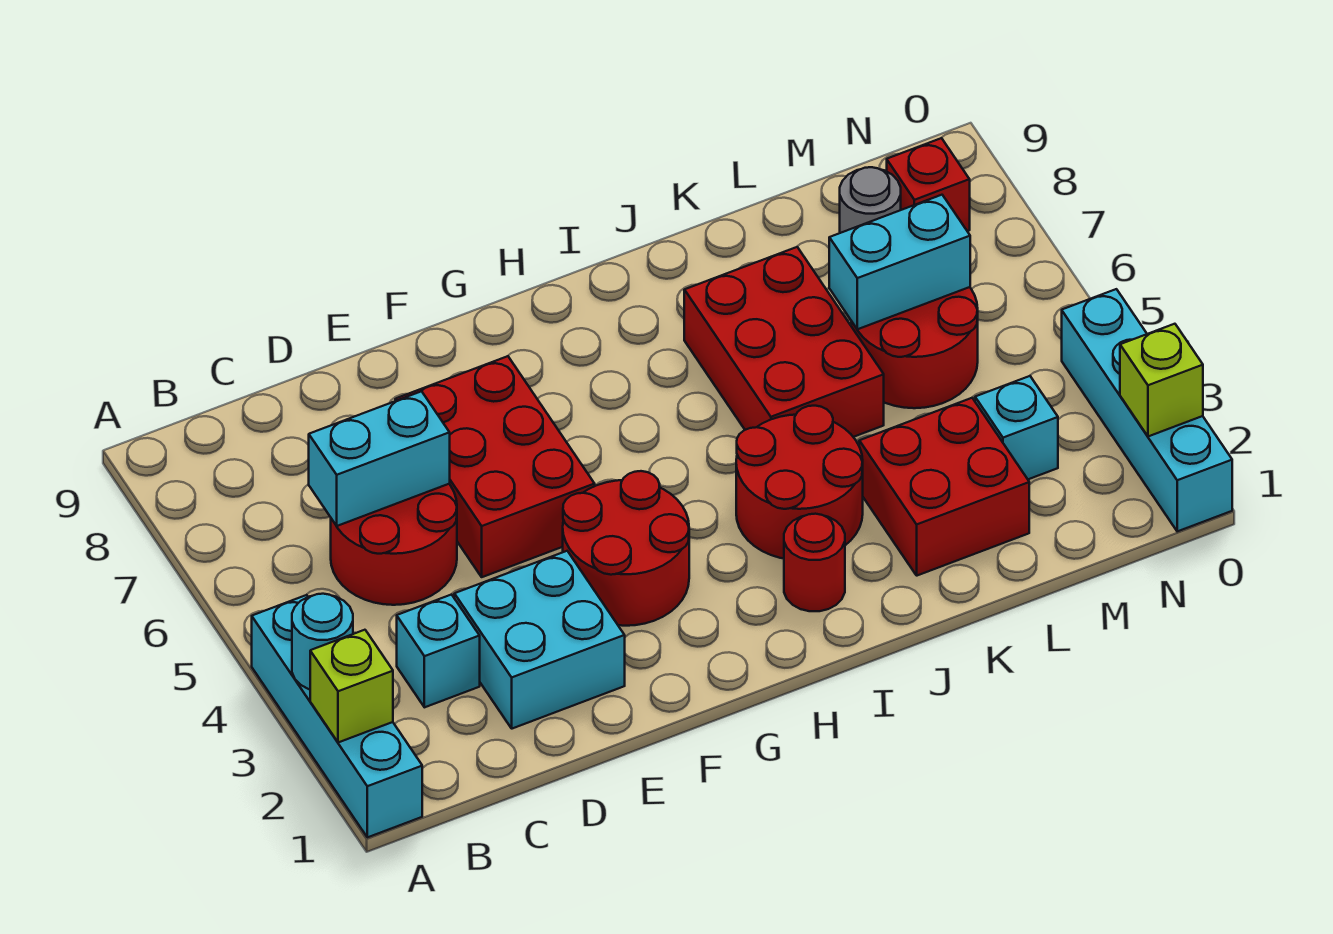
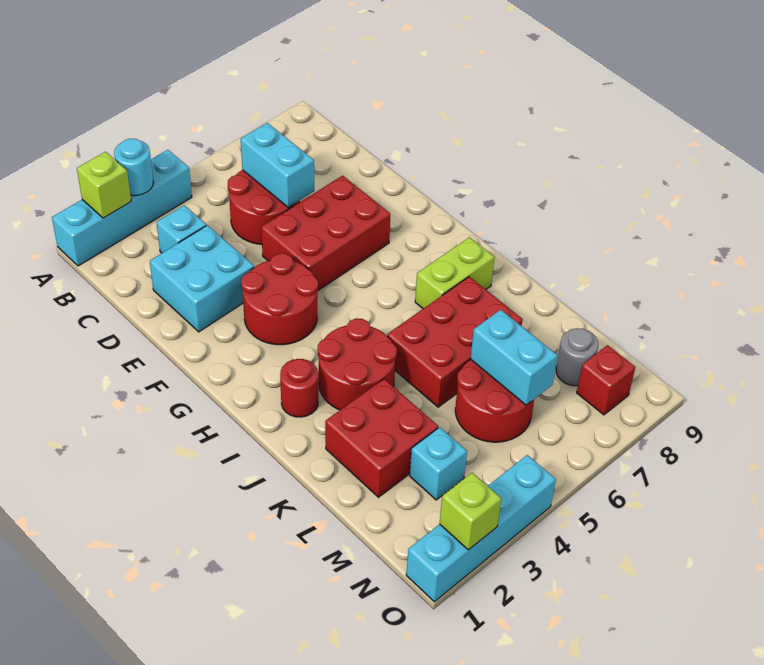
none -> lime 1x2 brick [415,237,495,309]

